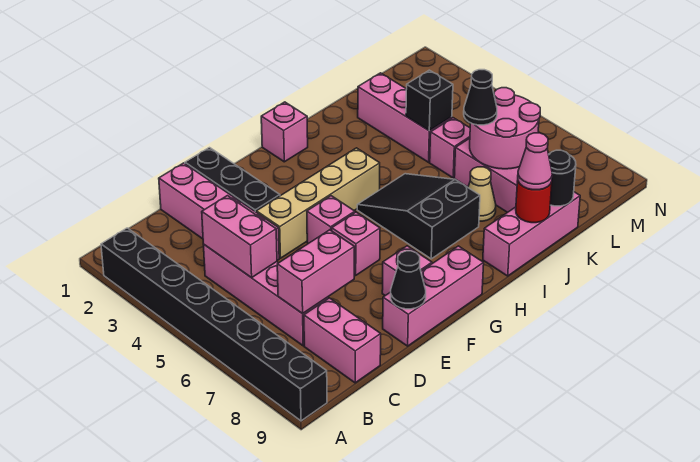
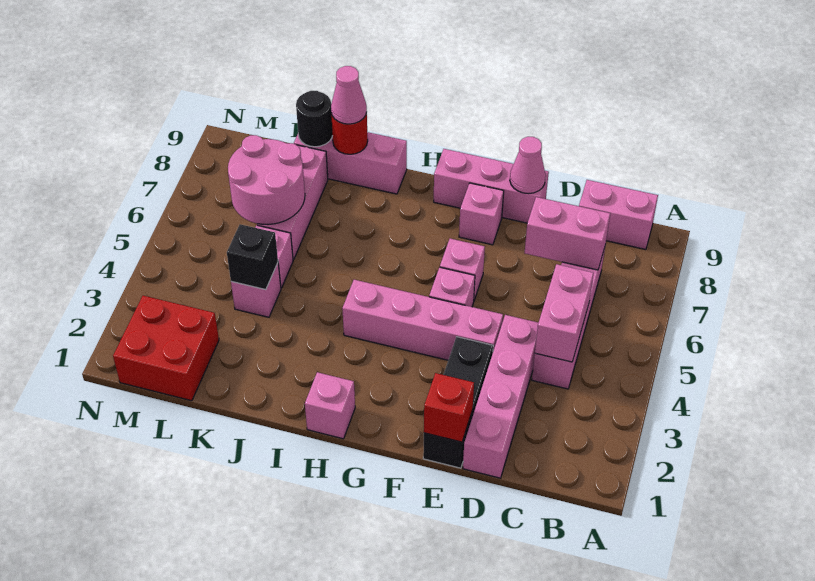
black 1x8 brick [101,228,327,421] -> none
pink 1x2 brick [304,298,381,383] -> pink 1x2 brick turned to [579,180,658,250]
none -> red 1x1 brick [424,373,474,442]
tan 1x4 brick [256,148,380,258] -> pink 1x4 brick [342,280,503,360]
black 1x1 cone [391,251,426,309] -> pink 1x1 cone [510,137,546,194]
black 2x3 slope [357,174,480,259] -> none
tan 1x1 cone [468,167,496,221] -> none
pink 1x3 brick [358,73,452,162] -> pink 1x1 brick [231,263,281,317]
black 1x1 cone [464,70,497,125] -> none
none -> red 2x2 brick [113,296,219,401]

